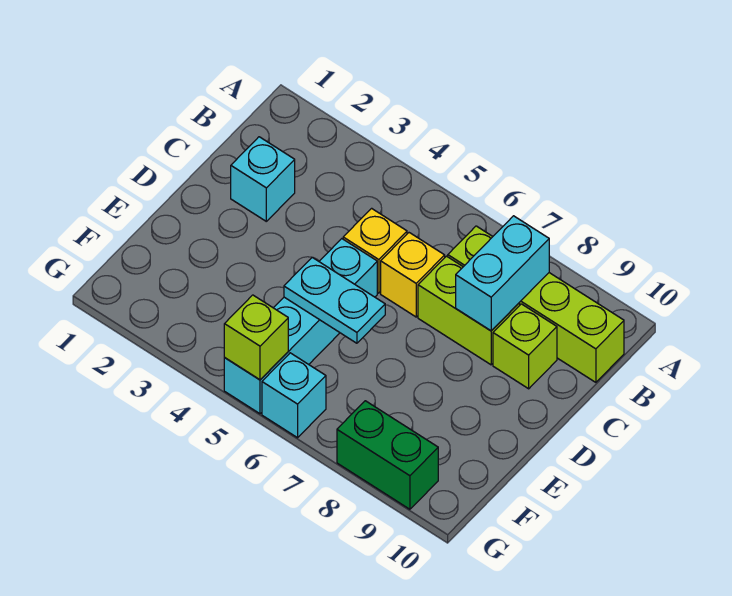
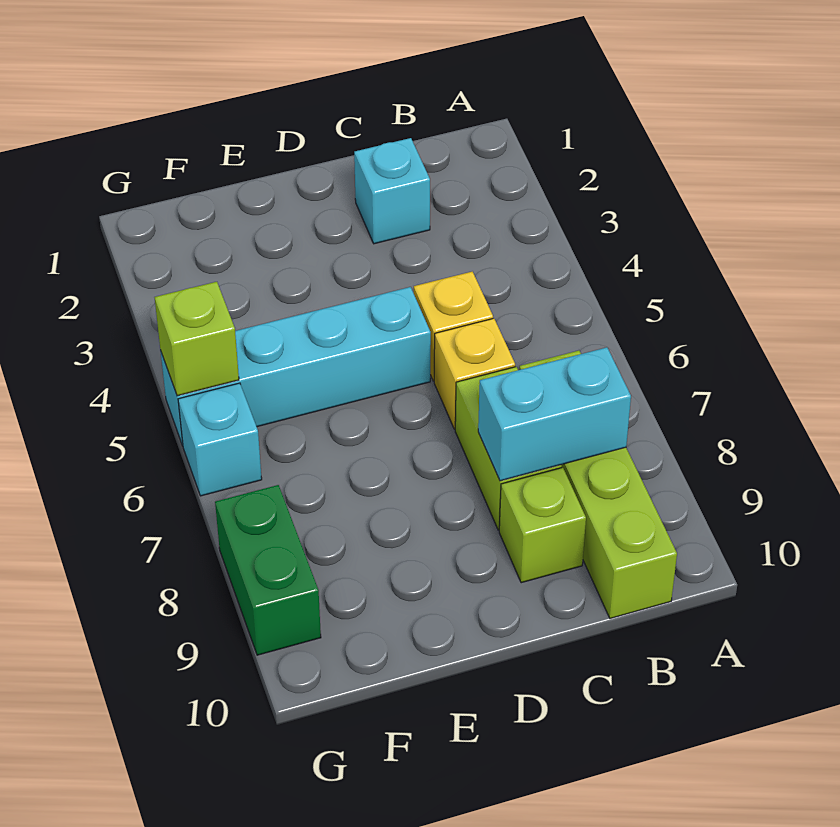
cyan 1x2 plate [284,257,385,343] -> none

